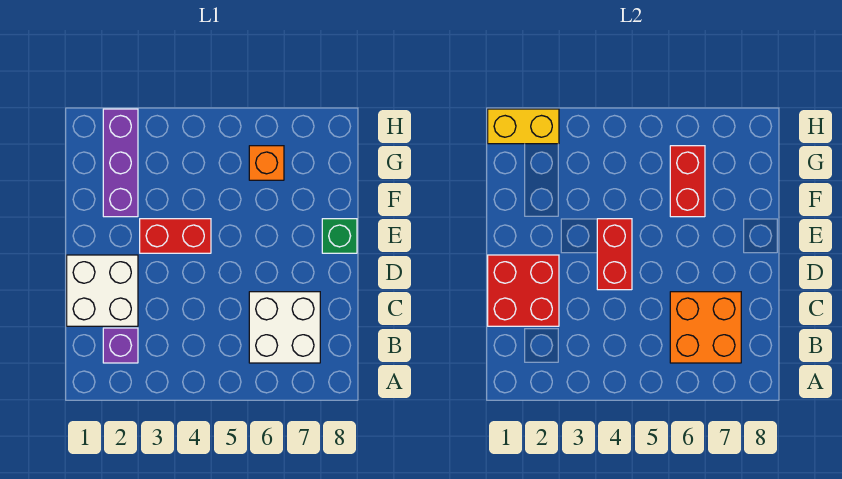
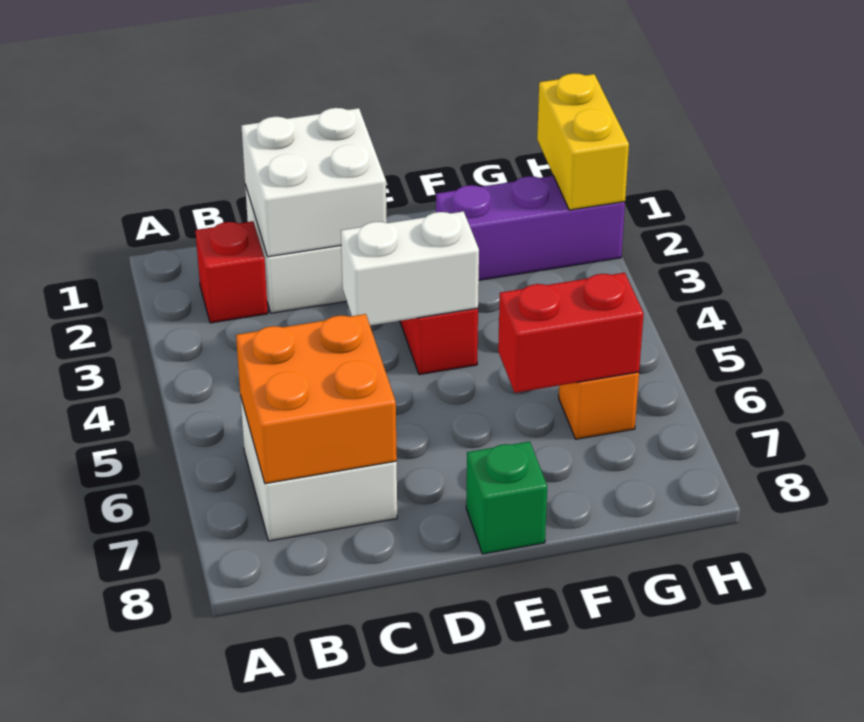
purple 1x1 brick [103,328,138,363] -> red 1x1 brick [195,221,268,323]
red 2x2 brick [488,255,559,326] -> white 2x2 brick [241,108,387,257]
red 1x2 brick [597,219,632,290] -> white 1x2 brick [341,211,479,325]

